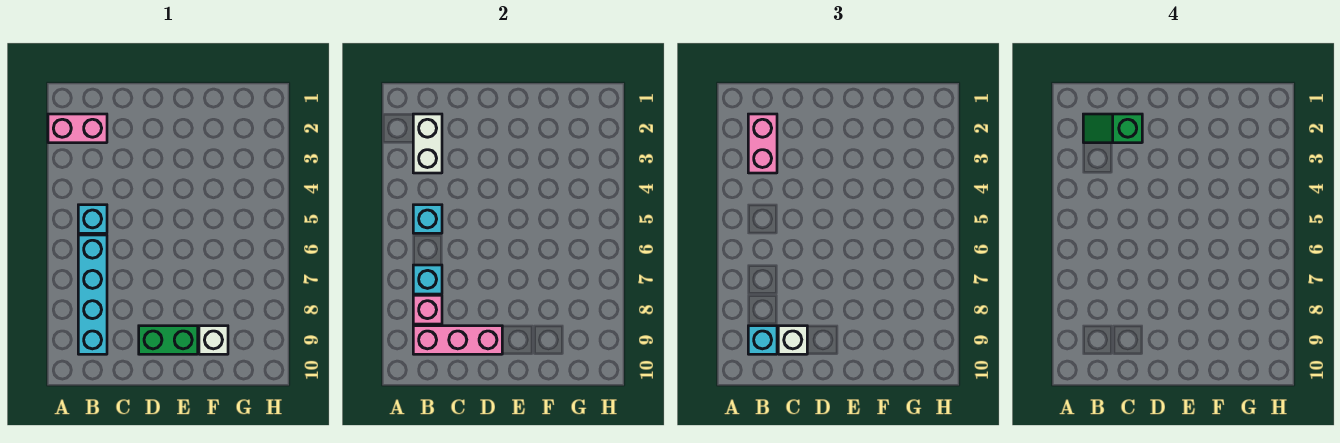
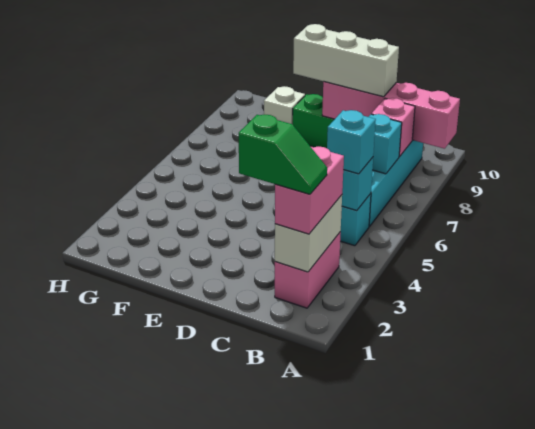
pink 1x2 brick [48,114,107,143] -> pink 1x2 brick turned to [275,232,341,308]
pink 1x3 brick [413,326,502,354] -> pink 1x4 brick [322,82,460,149]
cyan 1x1 brick [748,326,777,354] -> cyan 1x1 brick moved to [327,110,376,174]
white 1x1 brick [778,326,807,354] -> white 1x3 brick [293,24,399,97]

